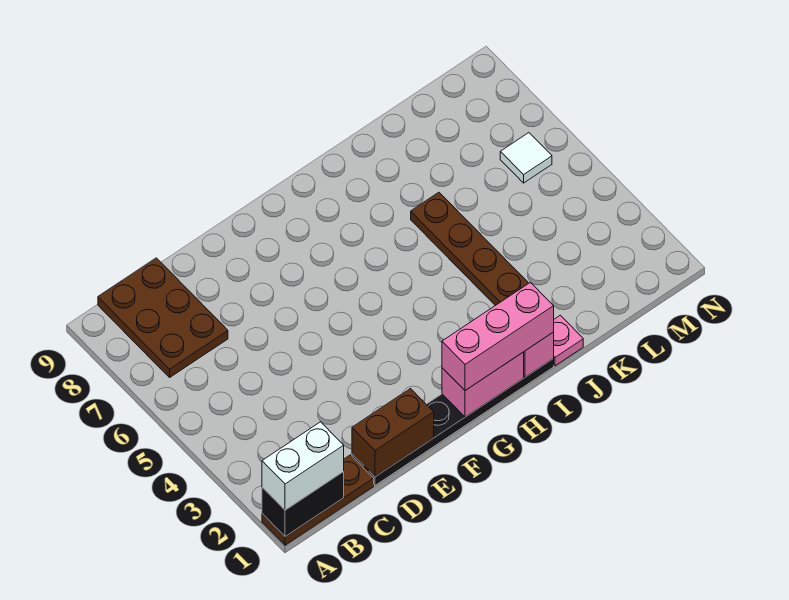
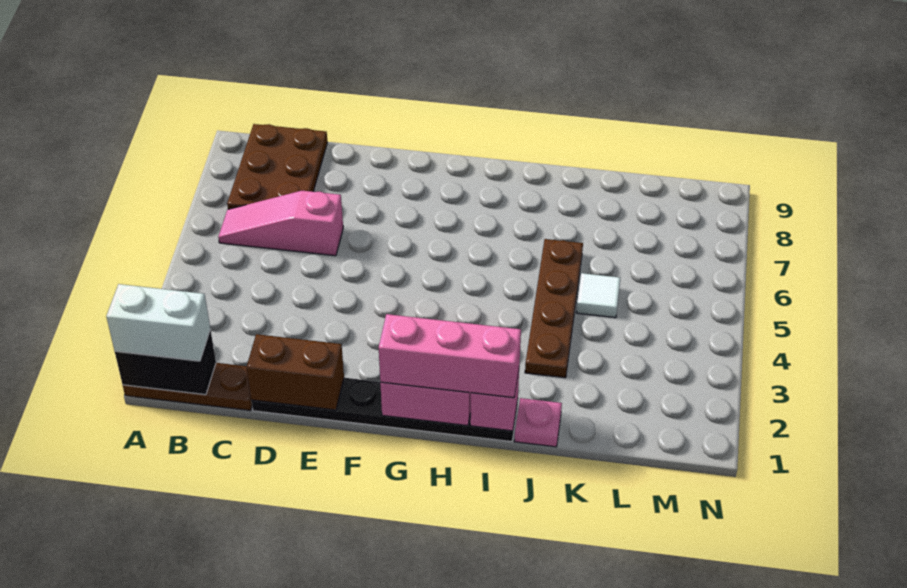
none -> pink 1x3 slope [218,191,343,256]
white 1x1 tile [500,133,552,183] -> white 1x1 tile moved to [576,273,620,318]

